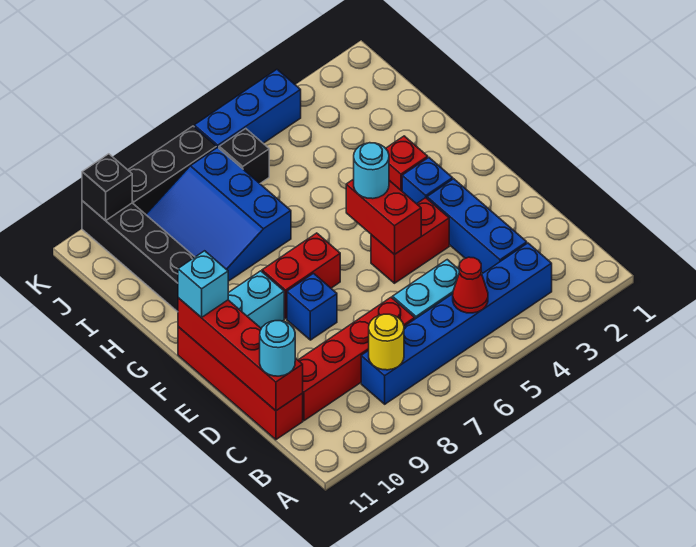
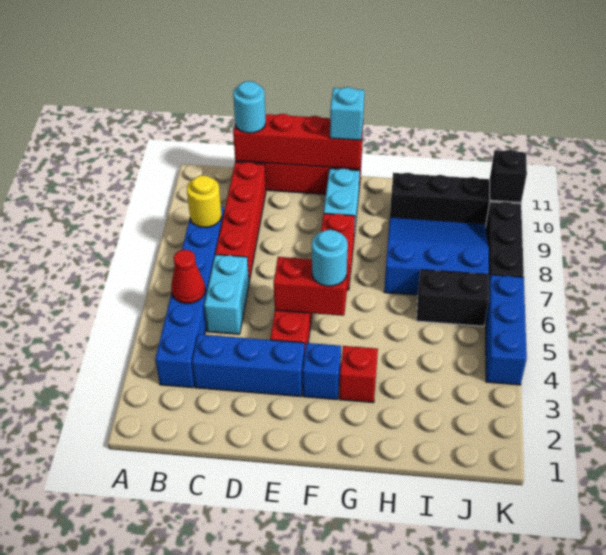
blue 1x1 brick [287,274,337,340] -> none
black 1x1 brick [219,129,269,183] -> black 1x2 brick [417,270,489,326]

